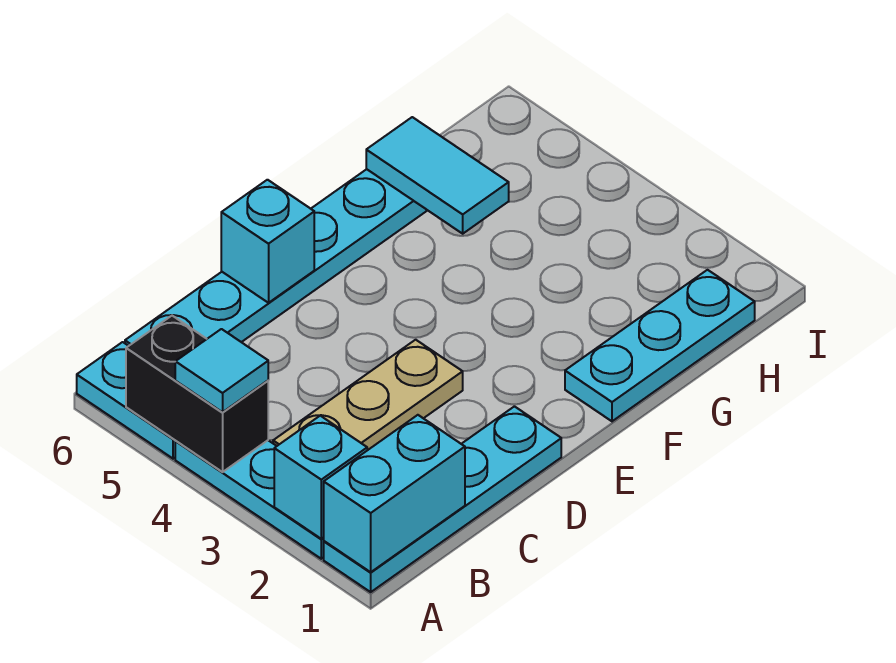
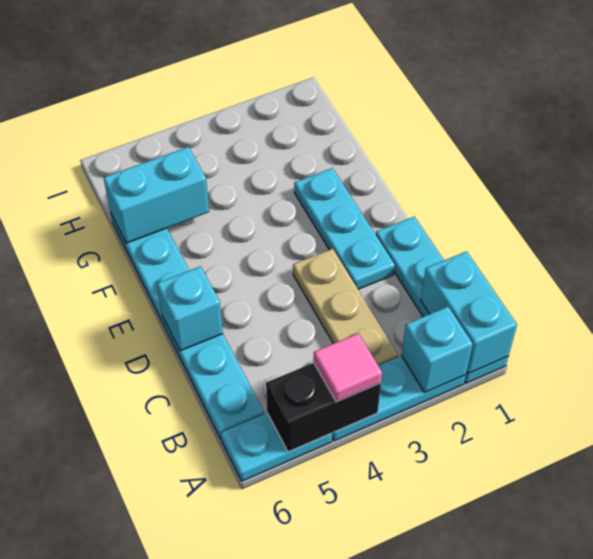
cyan 1x1 tile [175,329,268,412] -> pink 1x1 tile [314,333,382,402]
cyan 1x3 plate [565,270,755,421] -> cyan 1x3 plate moved to [294,168,395,289]
cyan 1x2 tile [366,117,509,234] -> cyan 1x2 brick [104,147,209,243]

